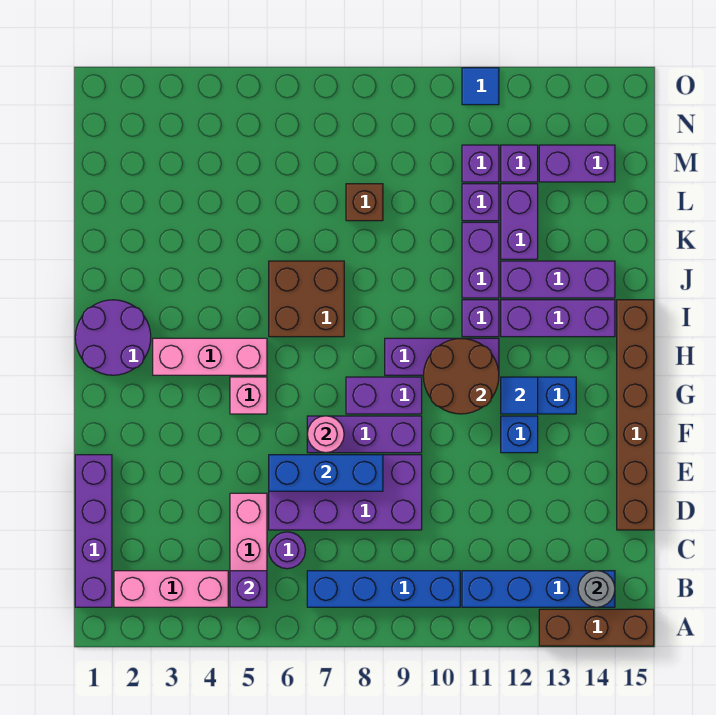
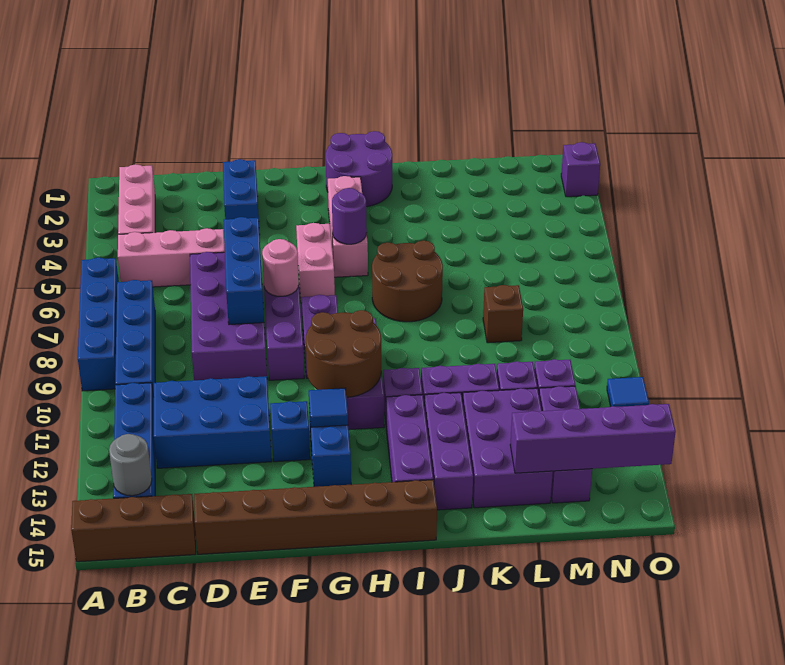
none -> blue 1x4 brick [78,258,119,391]
brown 1x3 brick [539,609,654,646] -> brown 1x3 brick turned to [71,494,196,562]
purple 1x4 brick [75,455,112,607] -> purple 1x4 brick moved to [510,404,676,473]
purple 1x1 brick [230,571,267,607] -> purple 1x1 brick moved to [561,142,600,197]
purple 1x1 round brick [269,532,305,569] -> purple 1x1 round brick moved to [332,188,367,244]
none -> blue 2x3 brick [153,376,272,468]
none -> blue 1x2 brick [223,159,260,235]
pink 1x1 brick [230,377,267,414] -> pink 1x2 brick [296,223,335,303]
brown 2x2 brick [269,261,344,337] -> brown 2x2 round brick [372,241,443,322]
purple 1x2 brick [501,184,538,259] -> purple 2x3 brick [463,388,553,508]

